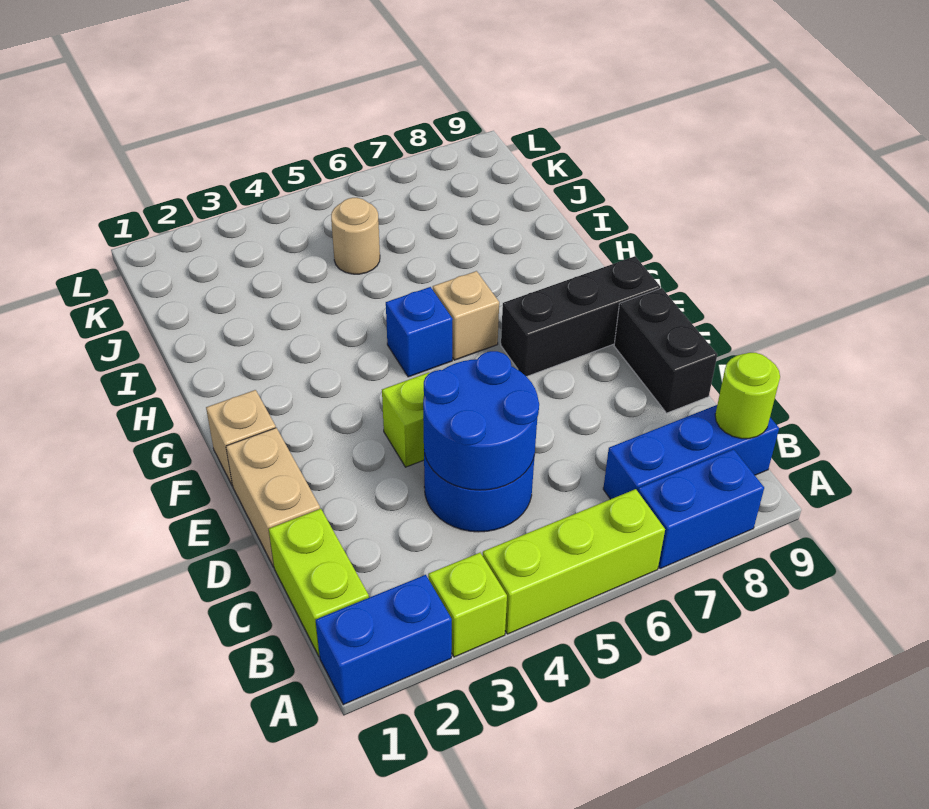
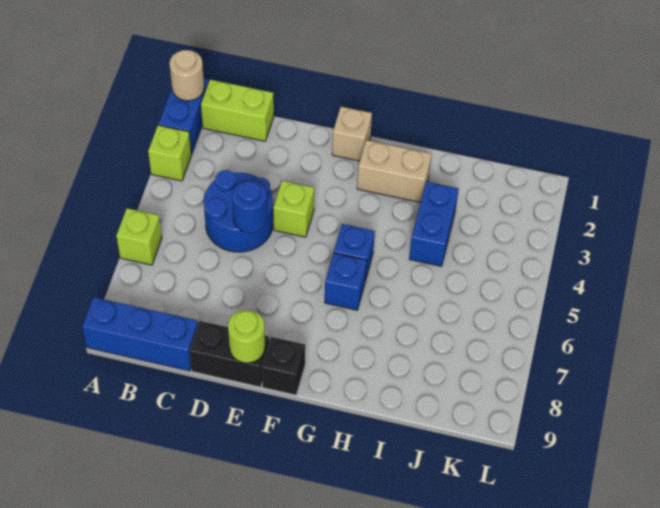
lime 1x3 brick [483,489,665,634] -> lime 1x1 brick [116,208,162,265]
blue 1x2 brick [638,449,764,569] -> blue 1x2 brick moved to [409,182,459,266]
blue 1x3 brick [603,405,779,499] -> blue 1x3 brick turned to [82,297,198,371]
lime 1x1 round brick [715,353,780,439] -> lime 1x1 round brick moved to [228,310,265,363]
blue 2x2 round brick [423,351,539,490] -> blue 1x1 round brick [232,181,267,233]
tan 1x2 brick [226,428,320,567] -> tan 1x2 brick moved to [357,140,432,203]
black 1x3 brick [501,256,660,377] -> black 1x1 brick [262,337,305,395]
tan 1x1 brick [433,271,499,360] -> blue 1x1 brick [325,253,367,310]
tan 1x1 round brick [331,198,380,274] -> tan 1x1 round brick moved to [169,50,204,101]

